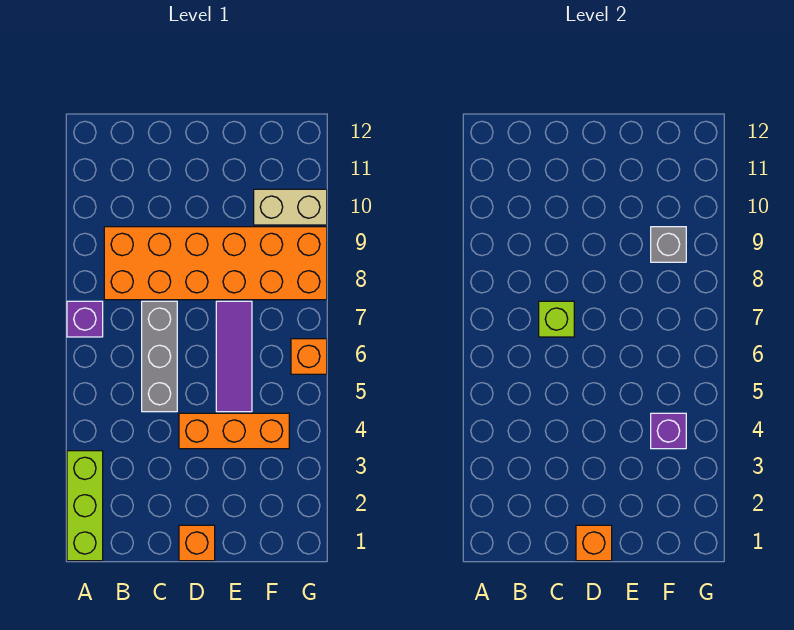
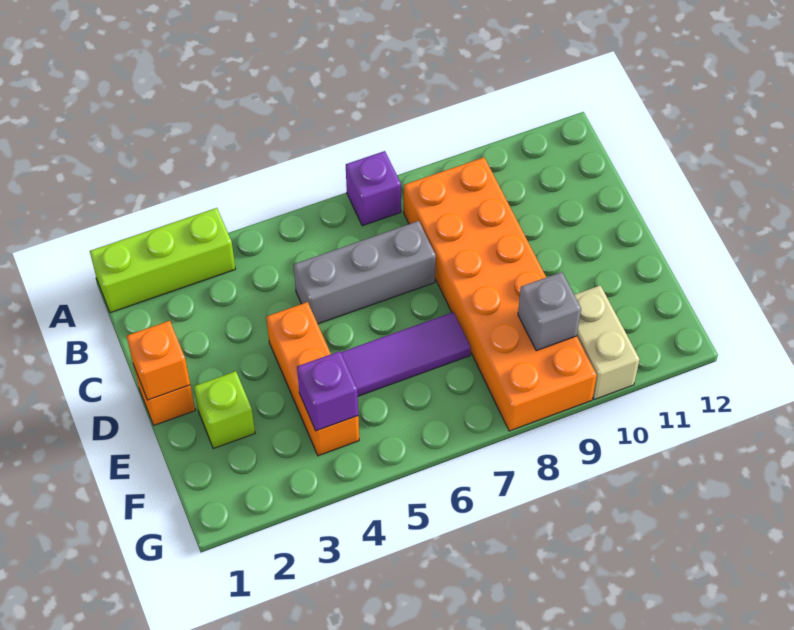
lime 1x1 brick [539,301,574,337] -> lime 1x1 brick moved to [194,371,255,449]
orange 1x1 brick [291,339,327,374] -> none

